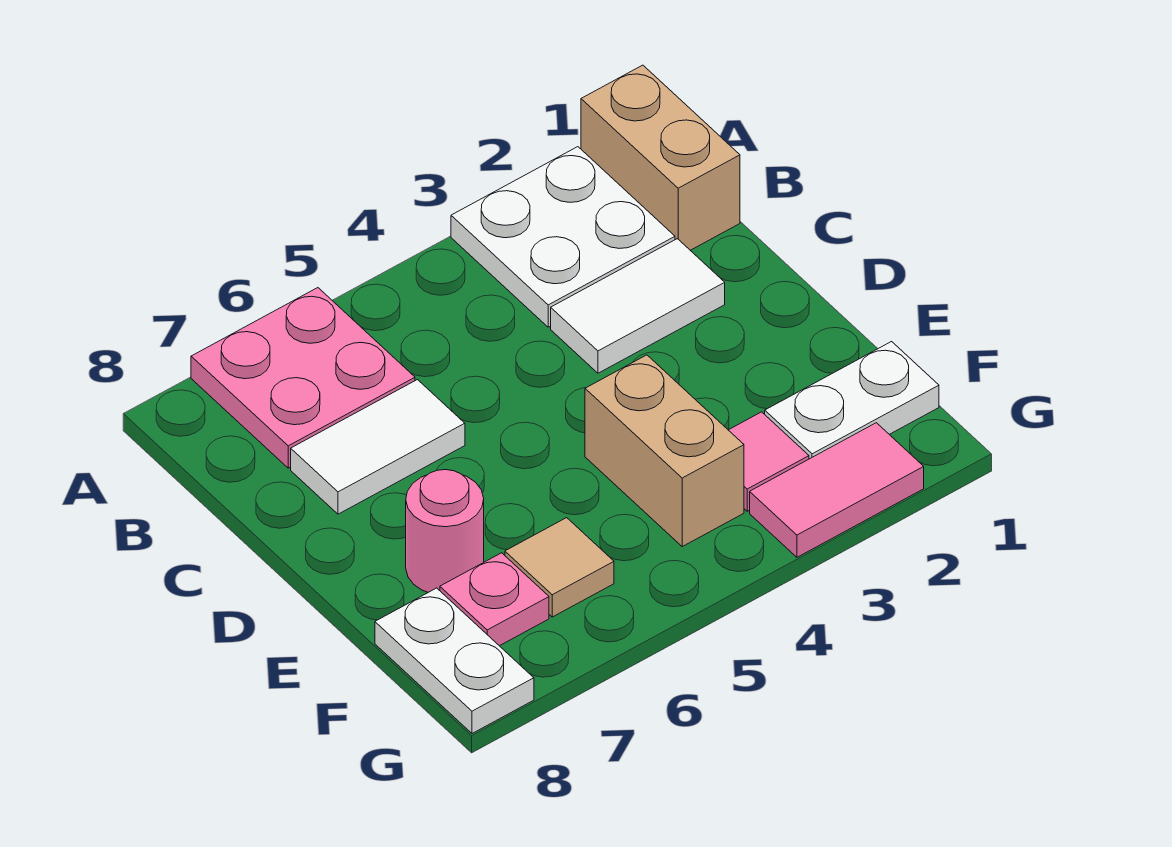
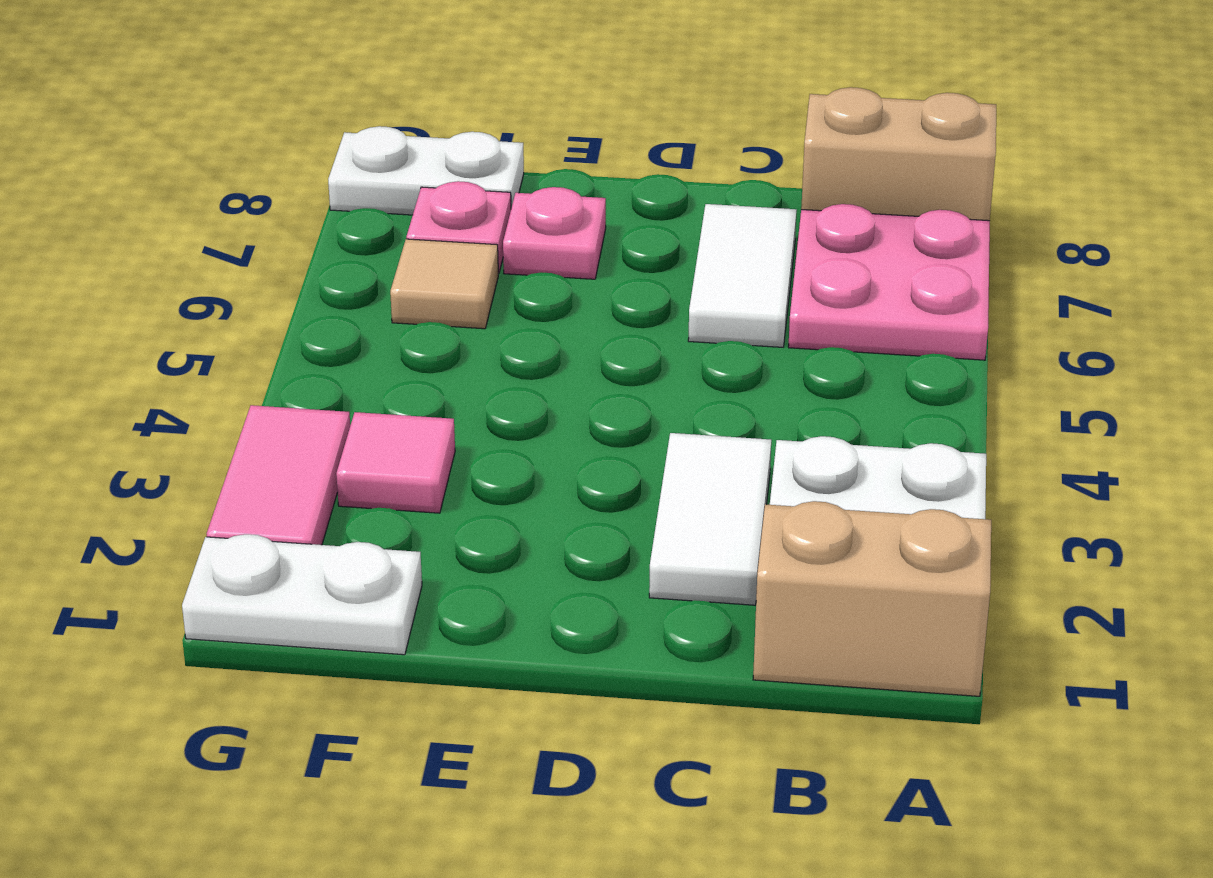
tan 1x2 brick [585,355,744,546] -> tan 1x2 brick moved to [801,87,996,221]
pink 1x1 round brick [406,470,484,592] -> pink 1x1 plate [503,187,606,279]
white 1x2 plate [765,342,939,459] -> white 1x2 plate turned to [182,534,422,655]

